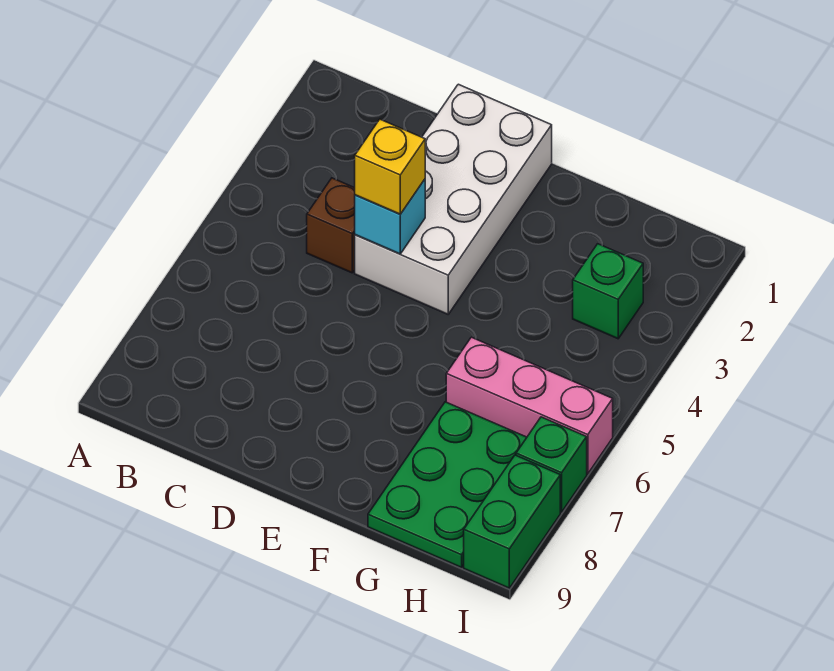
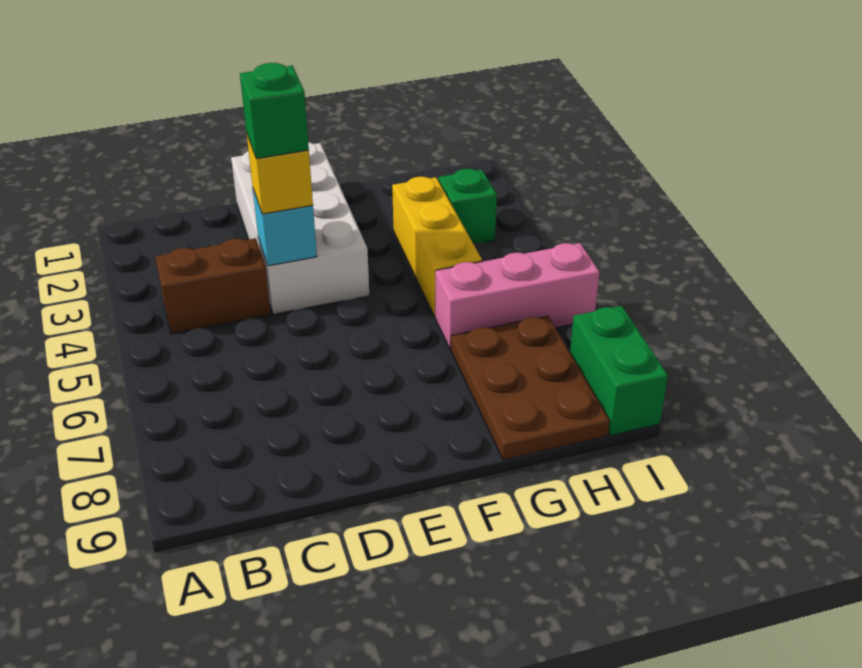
brown 1x1 brick [307,178,355,273] -> brown 1x2 brick [155,238,271,334]
none -> yellow 1x3 brick [392,177,482,317]
green 2x3 plate [368,402,527,568] -> brown 2x3 plate [451,316,610,460]
green 1x1 brick [516,417,587,512] -> green 1x1 brick moved to [240,63,309,159]

